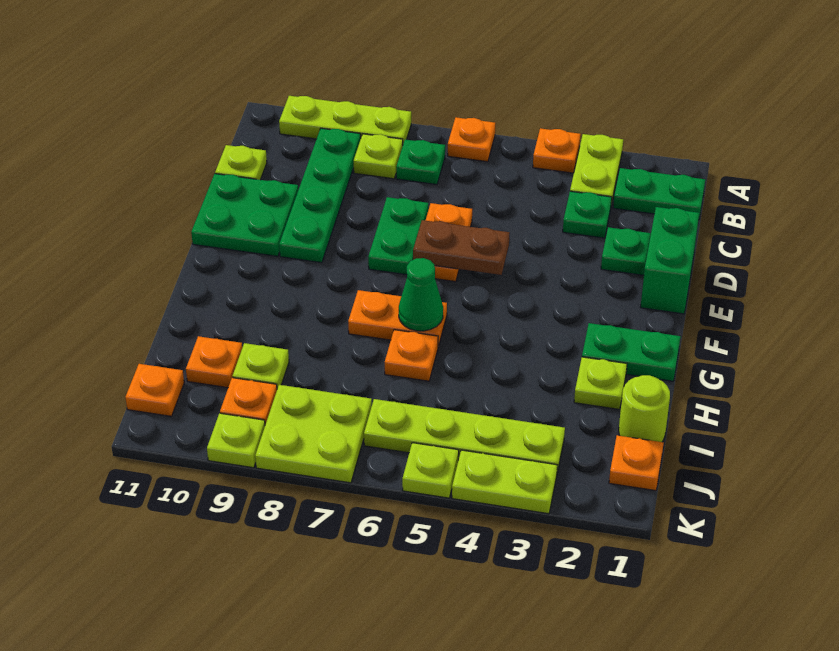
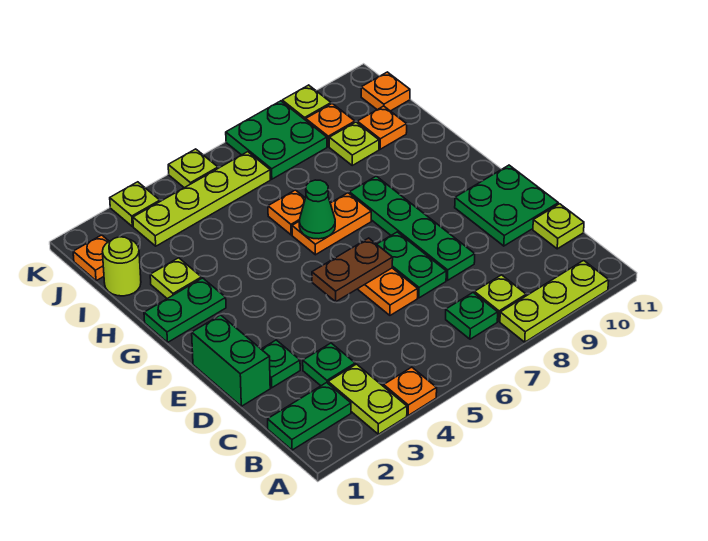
orange 1x1 plate [448,117,495,162] -> none
green 1x4 plate [279,128,361,263] -> green 1x4 plate moved to [349,176,475,280]
lime 2x2 plate [255,385,372,483] -> green 2x2 plate [226,101,327,179]
lime 1x2 plate [452,450,557,514] -> lime 1x1 plate [110,182,160,226]

